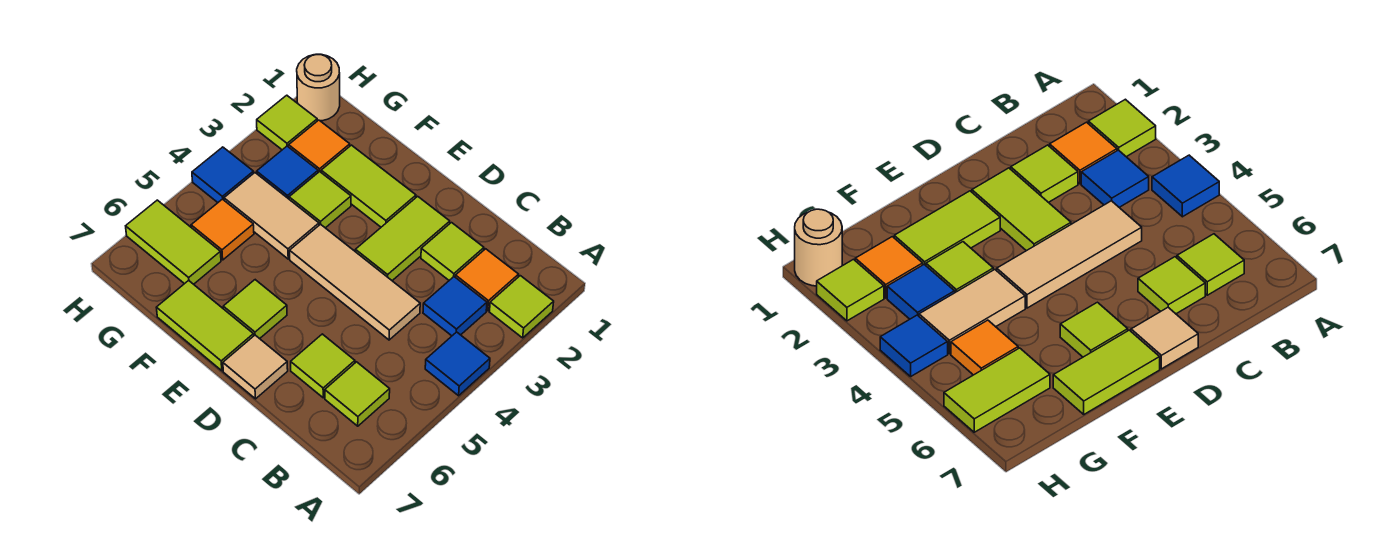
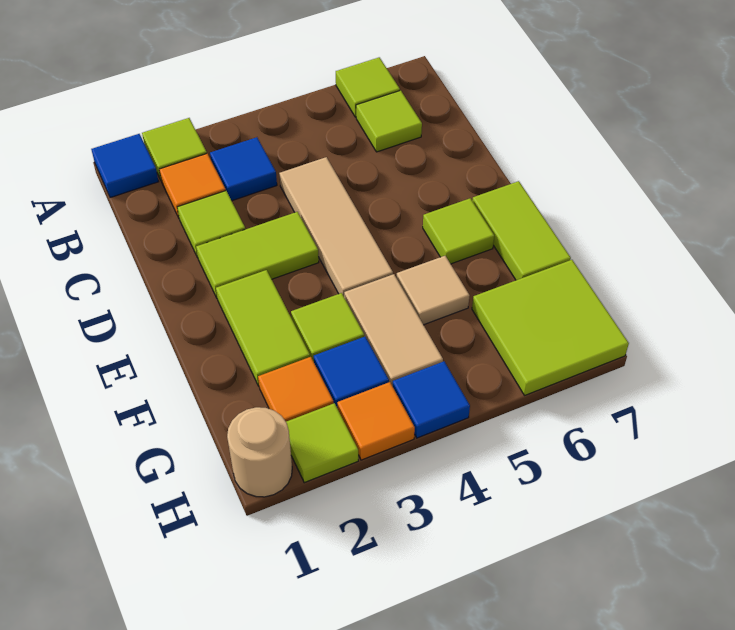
blue 1x1 tile [425,332,490,396] -> blue 1x1 tile moved to [91,134,159,198]
lime 1x1 tile [291,334,355,398] -> lime 1x1 tile moved to [336,57,400,117]
tan 1x1 tile [223,335,288,399] -> tan 1x1 tile moved to [396,256,470,325]
orange 1x1 tile [191,199,254,260] -> orange 1x1 tile moved to [337,382,415,460]
lime 1x2 tile [126,200,221,284] -> lime 2x2 tile [472,260,629,395]

